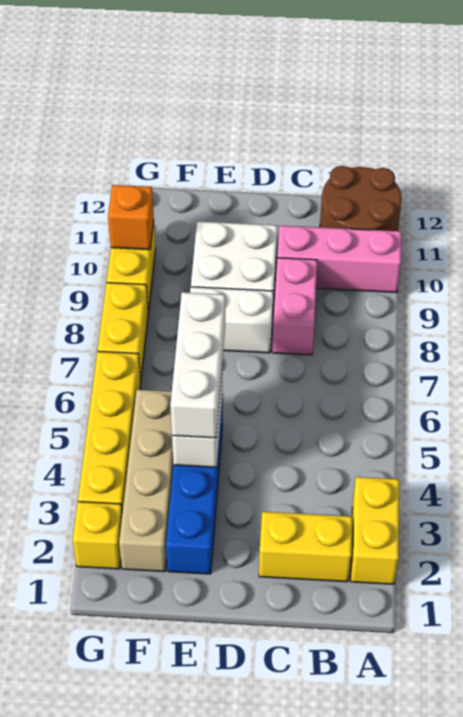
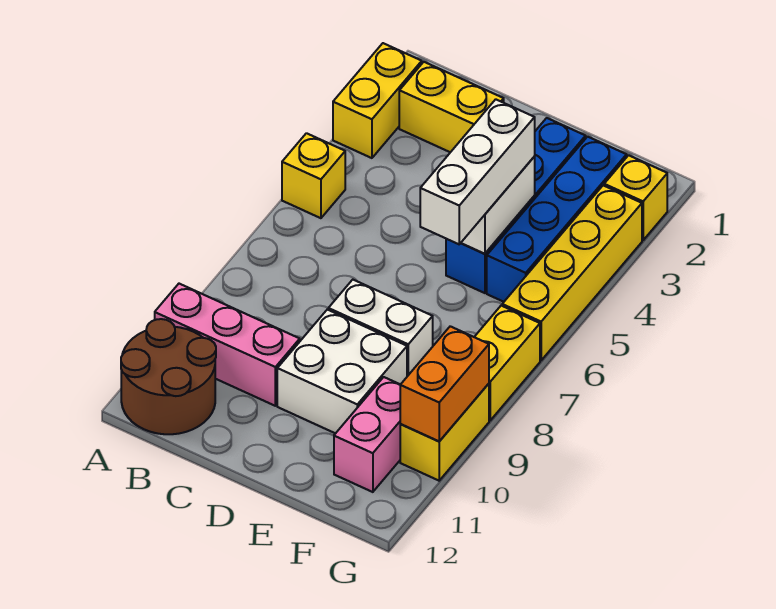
none -> yellow 1x1 brick [282,133,345,218]
pink 1x2 brick [272,258,317,355] -> pink 1x2 brick moved to [334,377,400,492]
tan 1x4 brick [119,390,174,572] -> blue 1x4 brick [487,137,627,302]
orange 1x1 brick [108,185,154,250] -> orange 1x2 brick [400,326,489,441]

